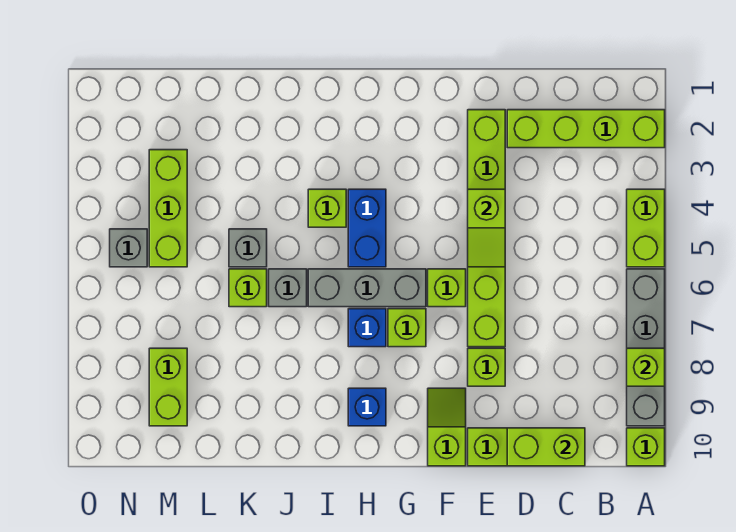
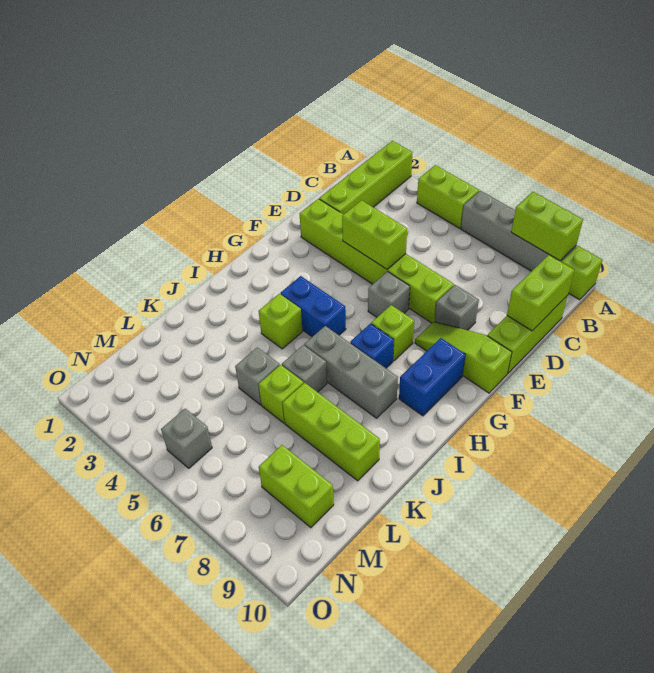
lime 1x1 brick [627,348,665,386] -> lime 1x2 brick [511,192,583,261]
lime 1x2 slope [468,189,505,267] -> lime 1x2 brick [342,200,407,269]
lime 1x1 brick [468,348,505,386] -> grey 1x1 brick [435,285,479,330]
lime 1x1 brick [428,269,466,307] -> grey 1x1 brick [368,272,410,317]
lime 1x2 slope [428,388,466,466] -> lime 1x3 slope [415,322,512,393]
grey 1x3 brick [308,269,426,307] -> grey 1x3 brick turned to [304,326,398,418]
blue 1x1 brick [348,388,386,426] -> blue 1x2 brick [399,338,465,416]
lime 1x3 brick [149,150,187,267] -> lime 1x3 brick moved to [283,383,380,481]

